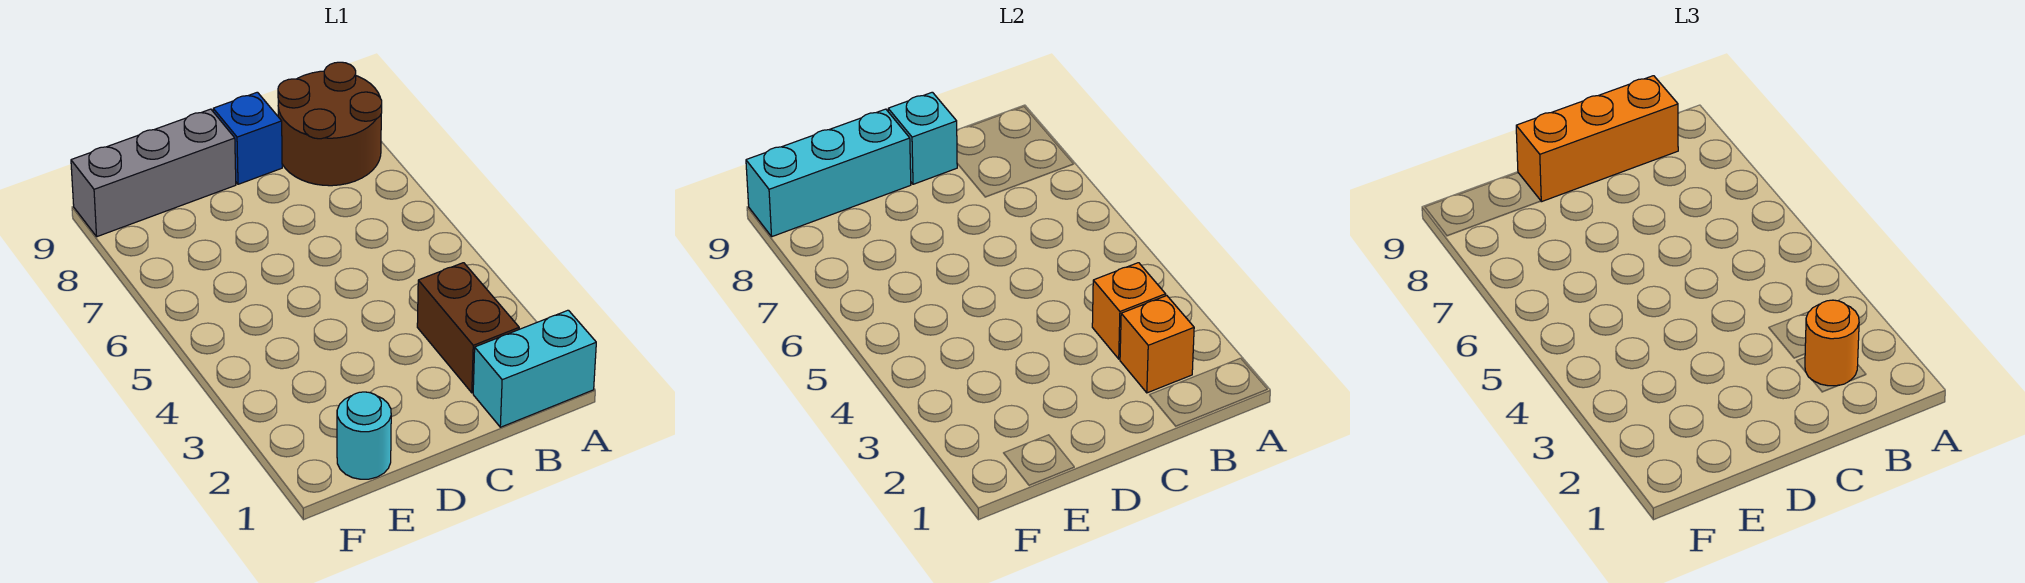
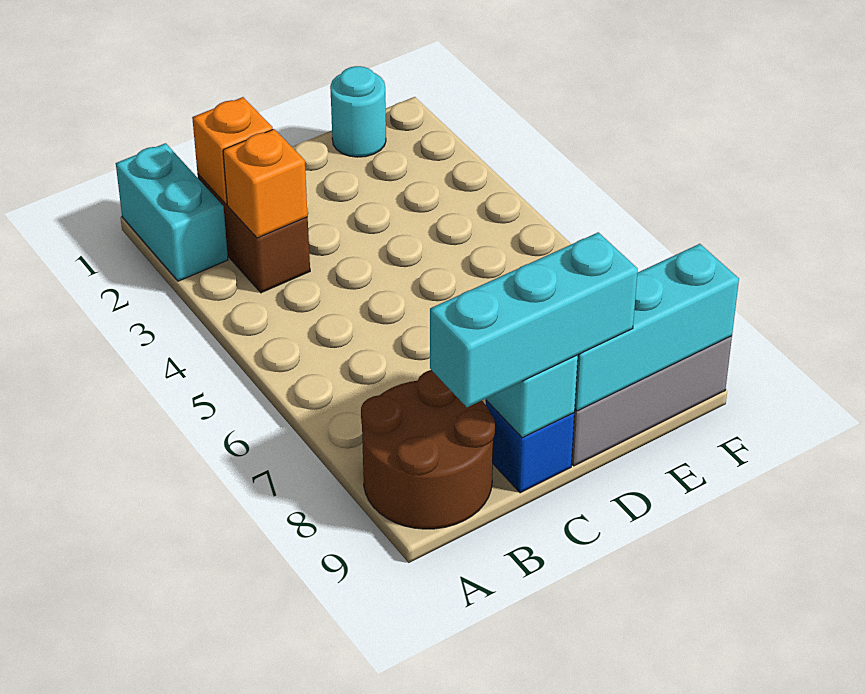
cyan 1x2 brick [473,310,596,427] -> cyan 1x2 brick turned to [116,143,228,281]
orange 1x1 round brick [1805,300,1859,386] -> none
orange 1x3 brick [1516,76,1678,202] -> cyan 1x3 brick [430,232,638,407]

